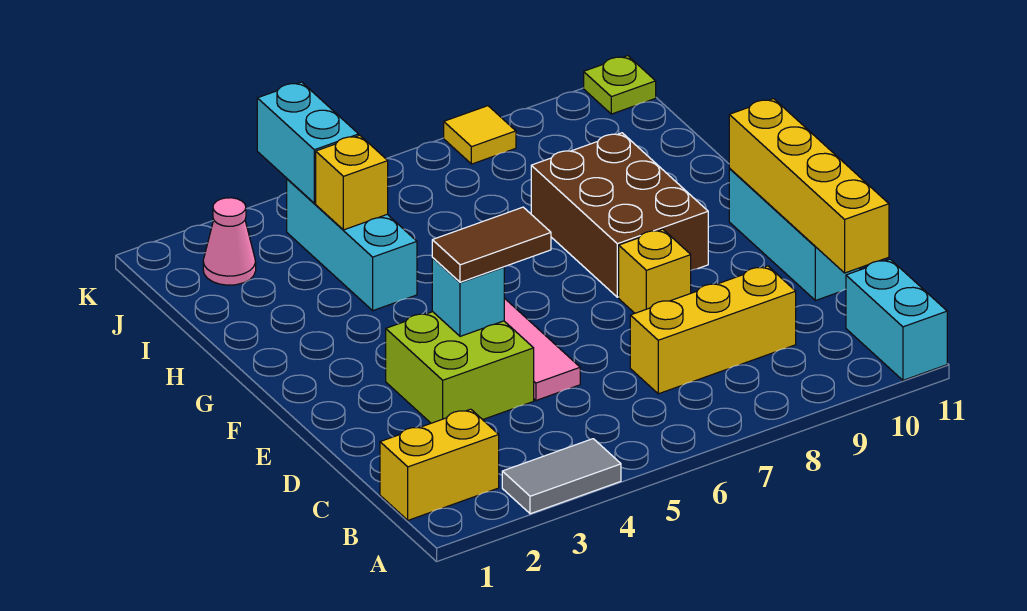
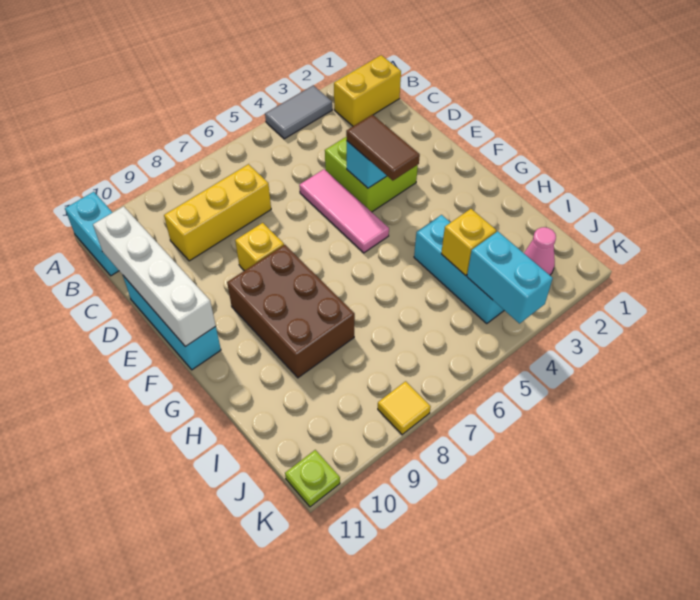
yellow 1x4 brick [729,99,889,273] -> white 1x4 brick [93,206,216,347]
brown 1x2 tile [432,207,551,282] -> brown 1x2 tile turned to [346,115,420,181]

